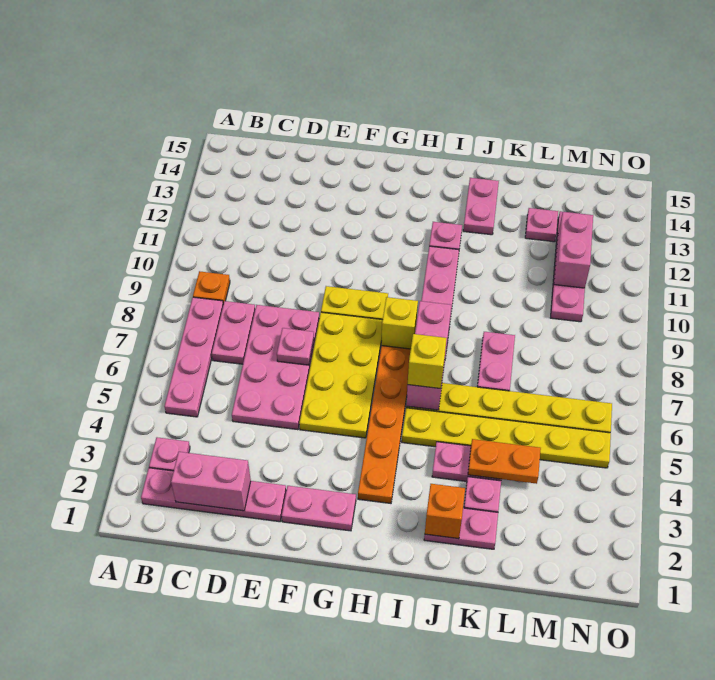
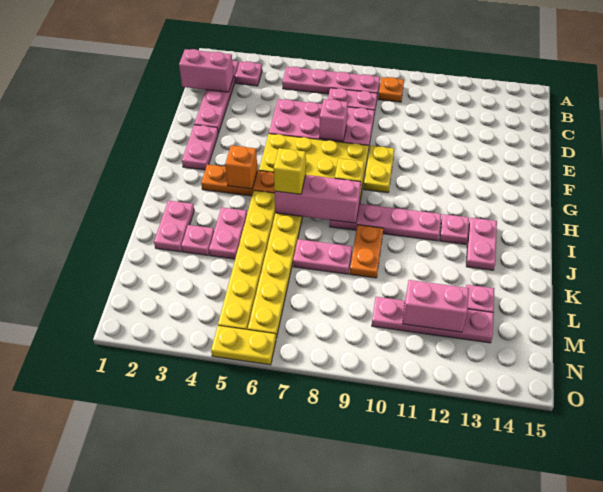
pink 1x2 brick [171,452,251,511] -> pink 1x2 brick turned to [179,49,234,92]
pink 1x1 plate [277,328,314,365] -> pink 1x1 brick [319,99,348,141]
orange 1x1 brick [425,484,465,539] -> orange 1x1 brick moved to [225,145,257,189]
pink 1x2 plate [463,178,499,235] -> pink 1x2 plate turned to [466,218,497,270]
orange 1x2 plate [468,439,541,484] -> orange 1x2 plate moved to [350,225,384,278]
none -> yellow 1x2 plate [211,326,276,365]

